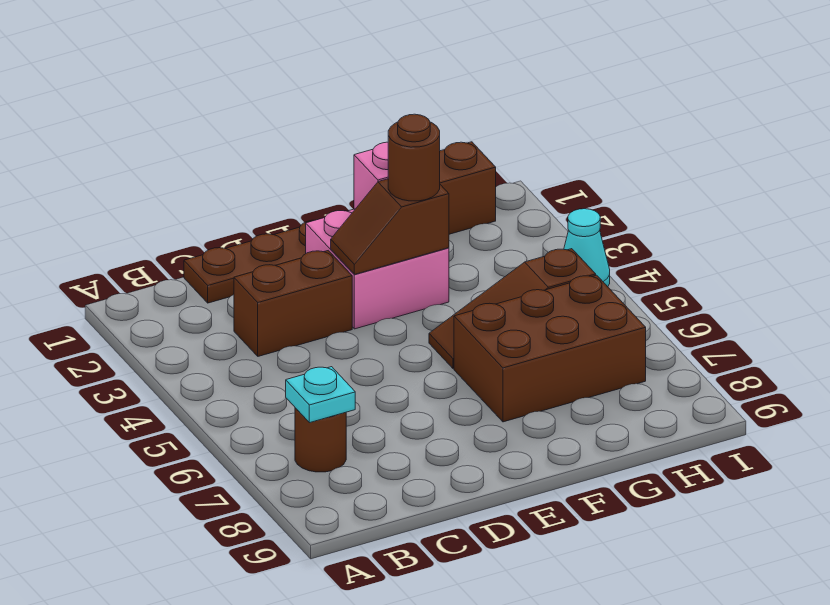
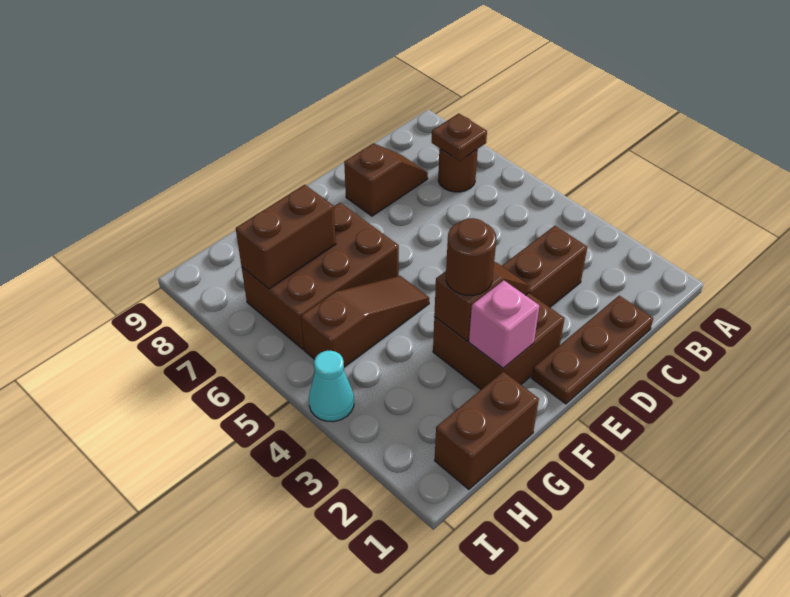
cyan 1x1 plate [286,367,355,423] -> brown 1x1 plate [432,113,487,161]
none -> brown 1x2 slope [344,143,428,216]
pink 2x2 brick [306,209,449,329] -> brown 2x2 brick [433,293,565,389]
none -> brown 1x2 brick [236,185,336,289]

